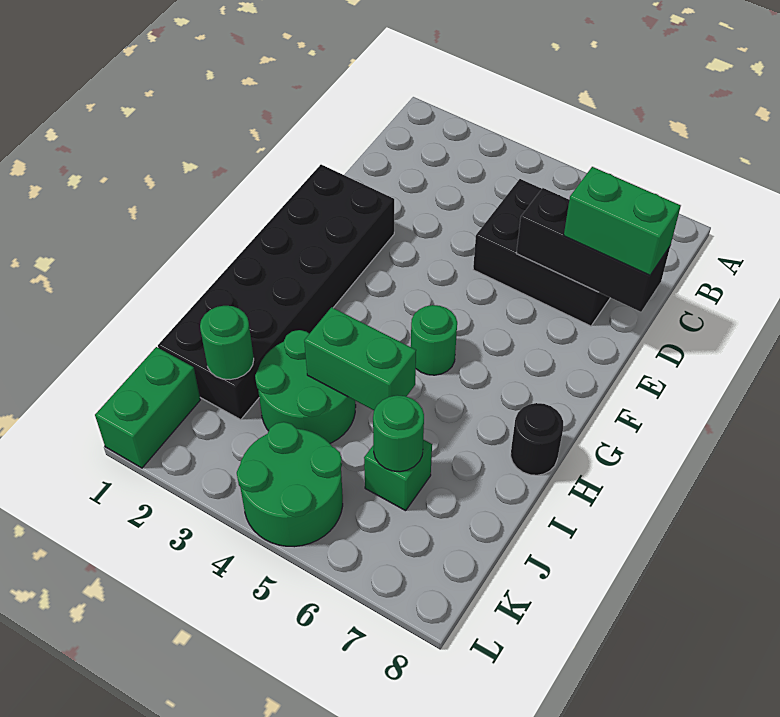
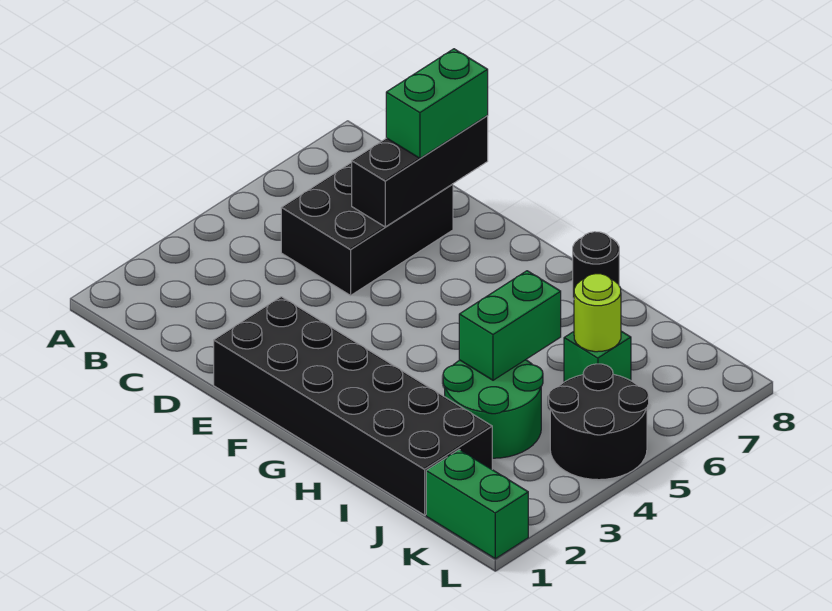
green 1x1 round brick [411,305,457,375] -> none
green 1x1 round brick [200,306,254,380] -> none
green 1x1 round brick [373,395,424,472] -> lime 1x1 round brick [574,274,621,352]
green 2x2 round brick [237,422,343,547] -> black 2x2 round brick [549,364,649,480]

